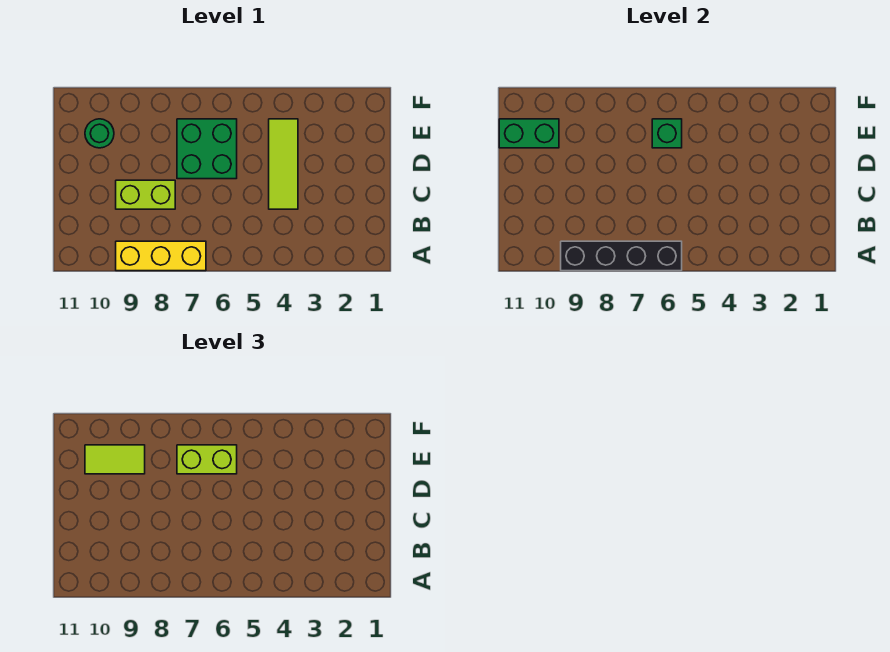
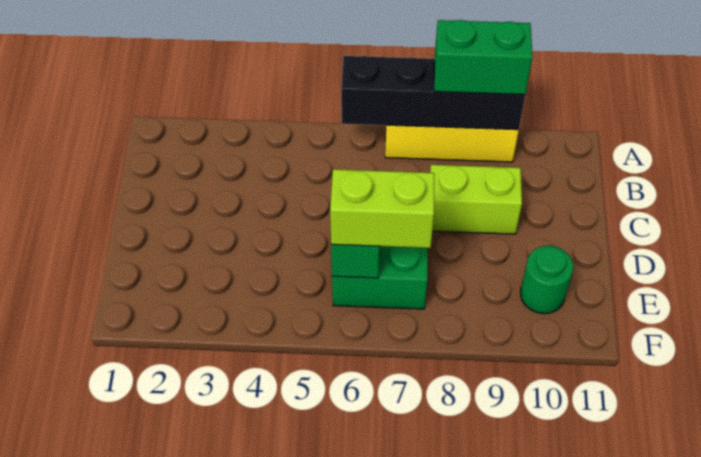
lime 1x3 tile [269,119,298,209] -> none
lime 1x2 tile [85,445,145,474] -> none
green 1x2 brick [499,119,559,148] -> green 1x2 brick moved to [434,20,532,95]

